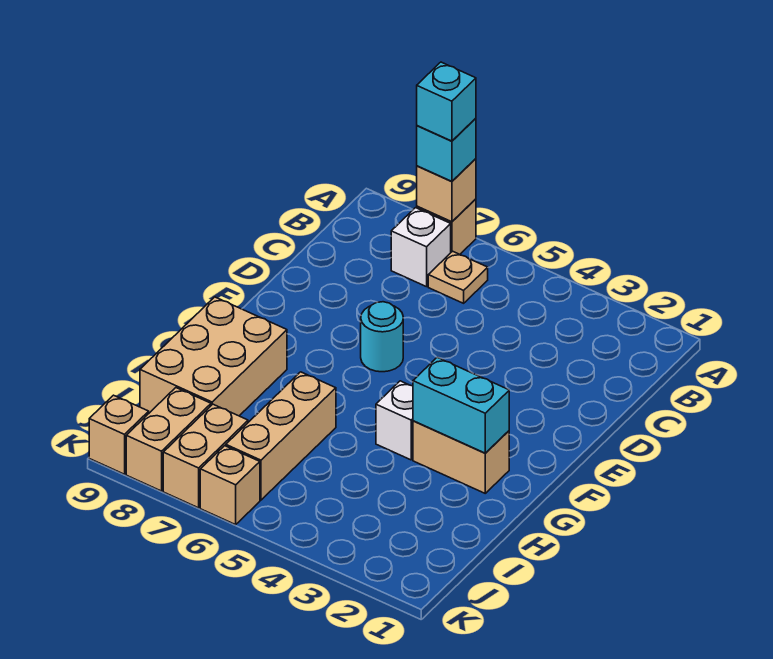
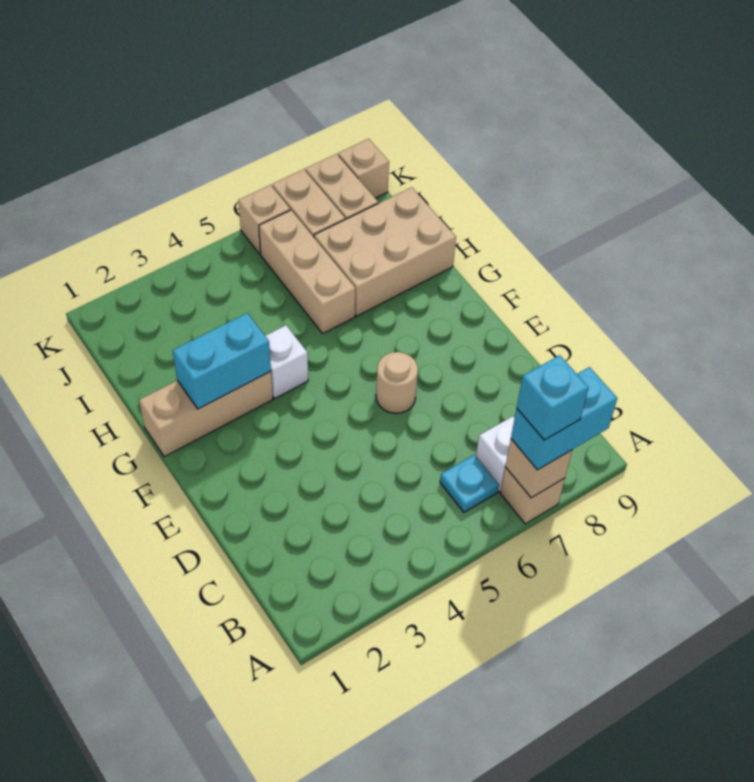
cyan 1x1 brick [417,118,476,182] -> cyan 1x2 brick [511,367,617,470]
tan 1x1 plate [428,251,488,303] -> cyan 1x1 plate [440,455,499,512]
cyan 1x1 round brick [361,302,403,372] -> tan 1x1 round brick [376,352,418,413]
tan 1x2 brick [413,421,509,493] -> tan 1x3 brick [139,372,273,457]
tan 2x3 brick [140,297,287,416] -> tan 2x3 brick turned to [314,187,456,316]

